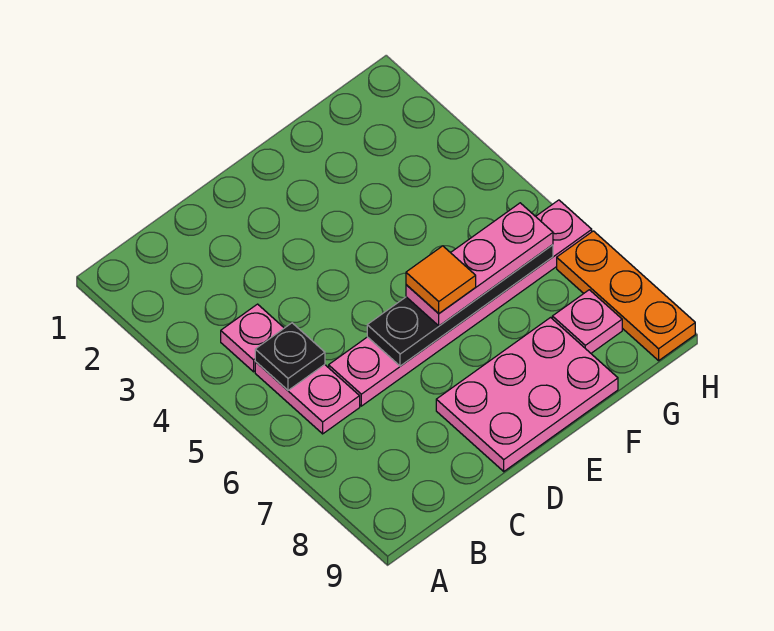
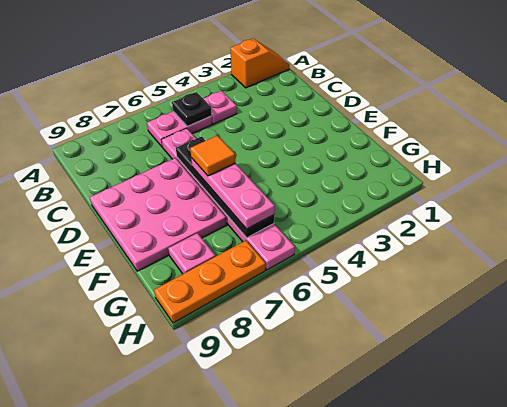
none -> orange 1x2 slope [231,39,289,88]
pink 2x3 plate [436,318,618,471] -> pink 3x3 plate [90,158,226,271]

